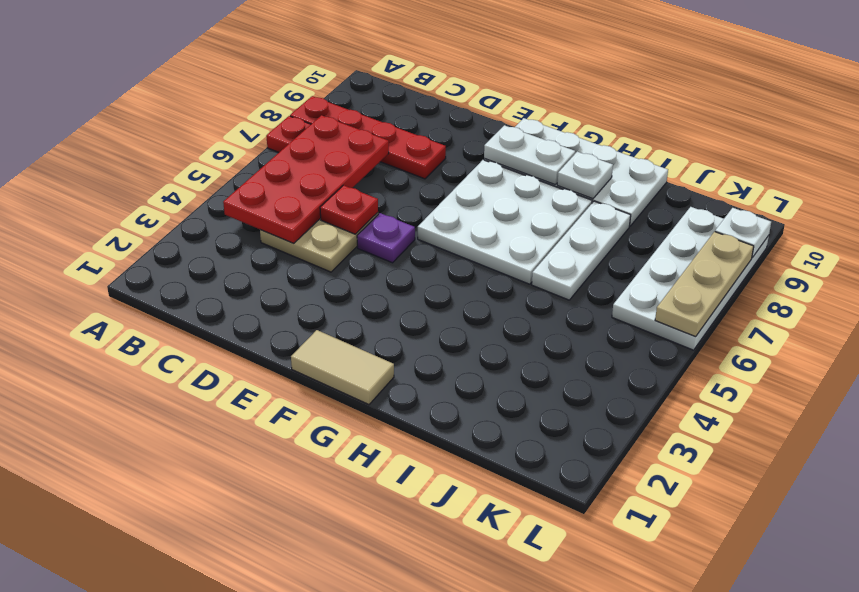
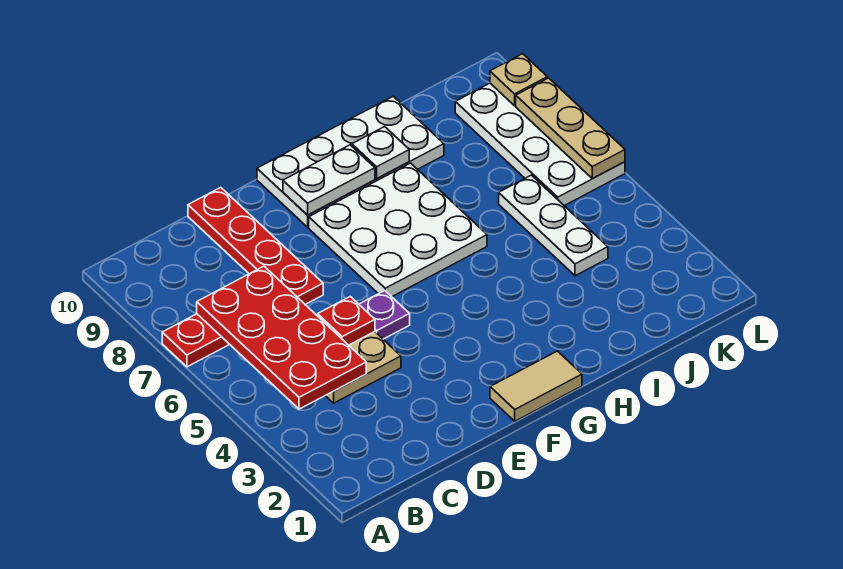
red 1x4 plate [290,96,446,179] -> red 1x4 plate turned to [188,188,323,304]
white 1x3 plate [532,201,631,300] -> white 1x3 plate moved to [499,175,608,276]
white 1x1 plate [715,208,771,258] -> tan 1x1 plate [490,54,547,106]

